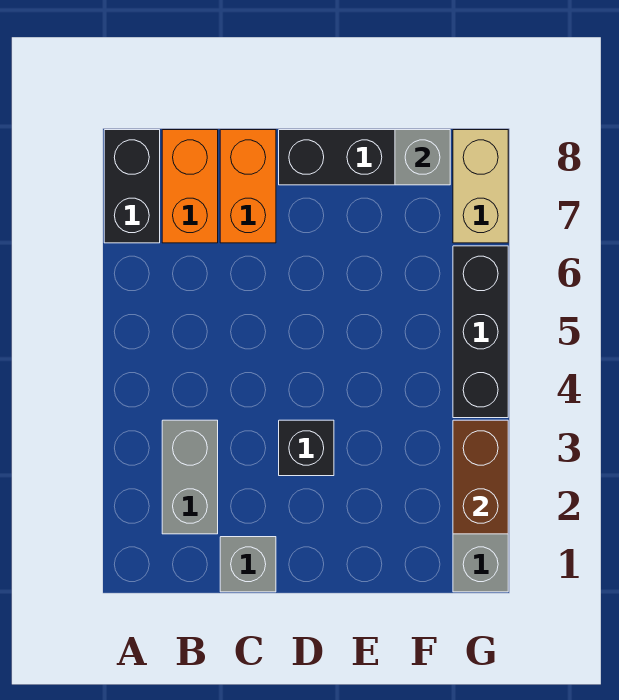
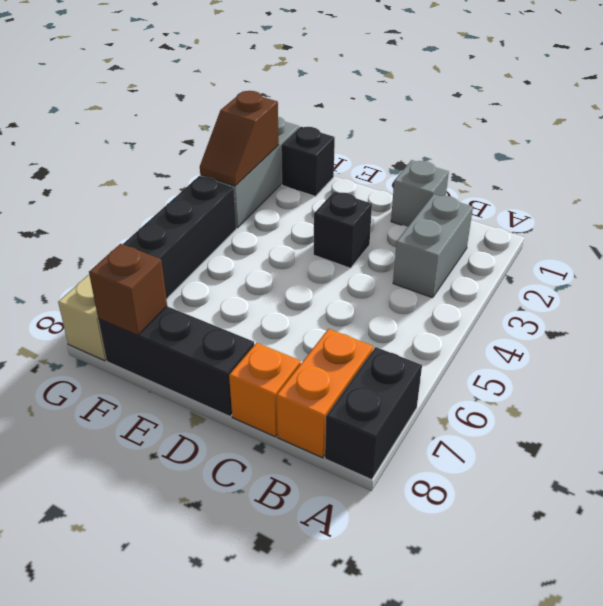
orange 1x2 brick [220,130,276,243] -> orange 1x1 brick [229,343,301,437]
none -> black 1x1 brick [281,127,335,196]
grey 1x1 brick [395,130,450,185] -> brown 1x1 brick [89,244,167,335]
brown 1x2 brick [453,420,508,534] -> brown 1x2 slope [200,91,279,186]

